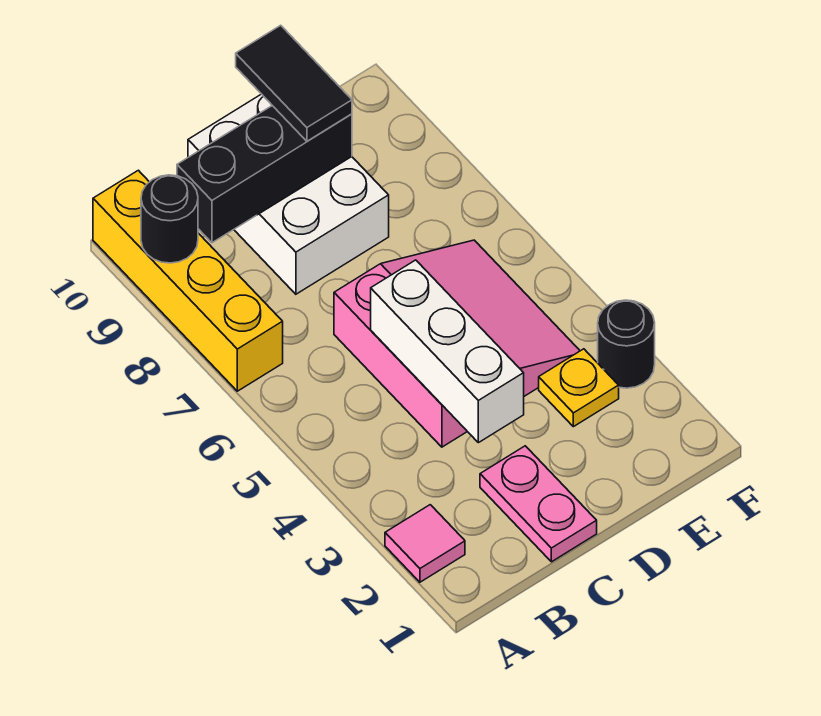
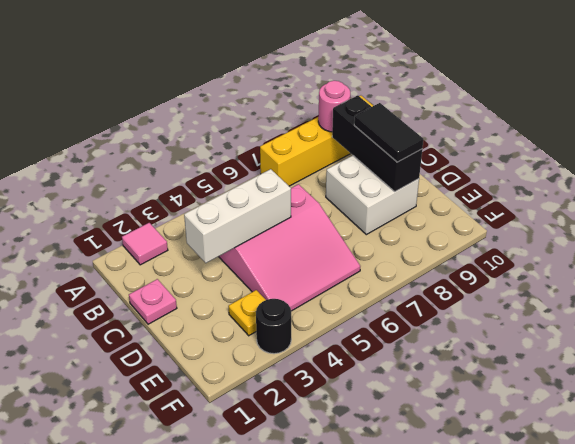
black 1x1 round brick [141,175,198,263] -> pink 1x1 round brick [318,81,350,132]
pink 1x2 plate [480,446,597,562] -> pink 1x1 plate [129,279,177,324]
white 2x3 brick [188,94,389,294] -> white 2x2 brick [326,156,419,235]
black 1x2 tile [236,25,352,141] -> black 1x2 tile turned to [354,103,423,162]

